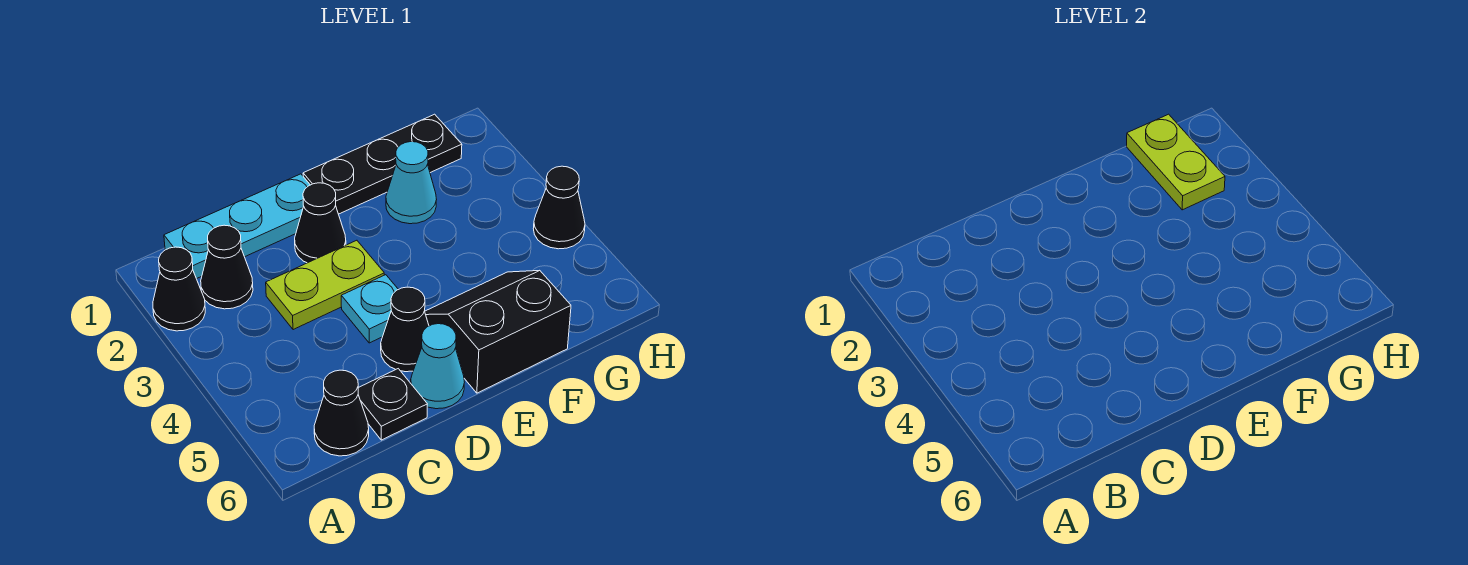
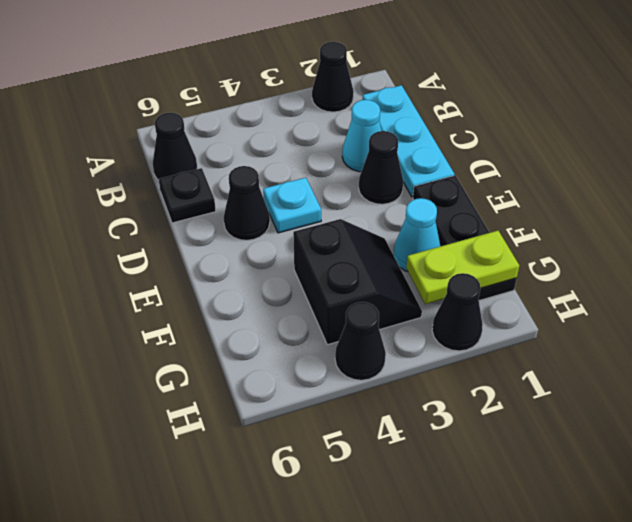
black 1x1 cone [201,225,253,309] -> black 1x1 cone moved to [432,273,483,351]
lime 1x2 plate [266,240,384,330] -> none
cyan 1x1 cone [411,324,464,409] -> cyan 1x1 cone moved to [342,100,382,172]
black 2x2 slope [425,271,571,393] -> black 2x2 slope moved to [293,219,422,345]

